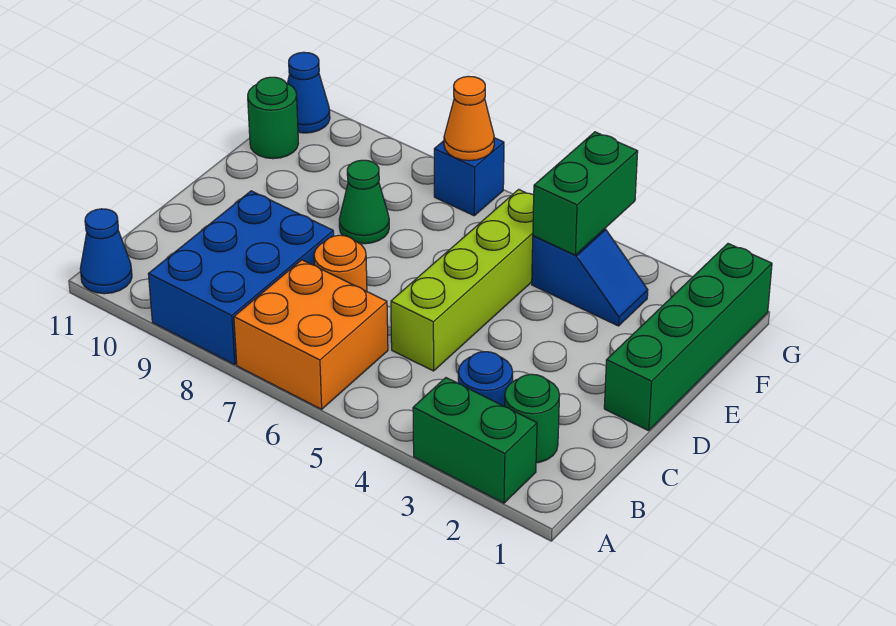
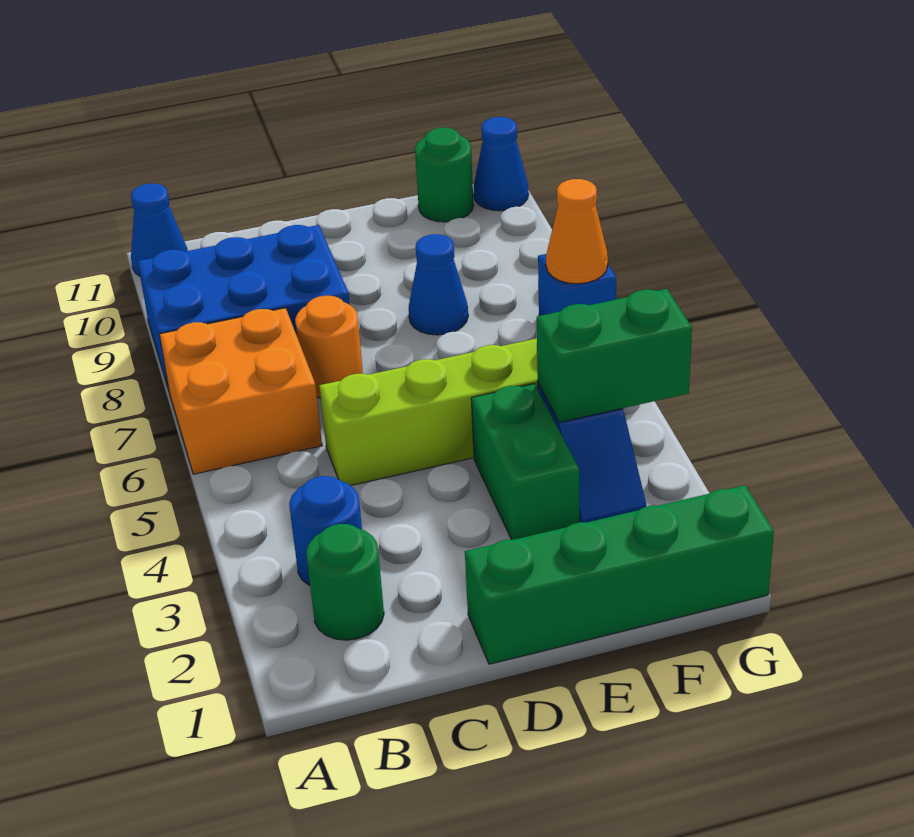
green 1x2 brick [413,378,537,503] -> green 1x2 brick moved to [471,384,579,540]
green 1x1 cone [339,160,389,244] -> blue 1x1 cone [409,234,468,335]

